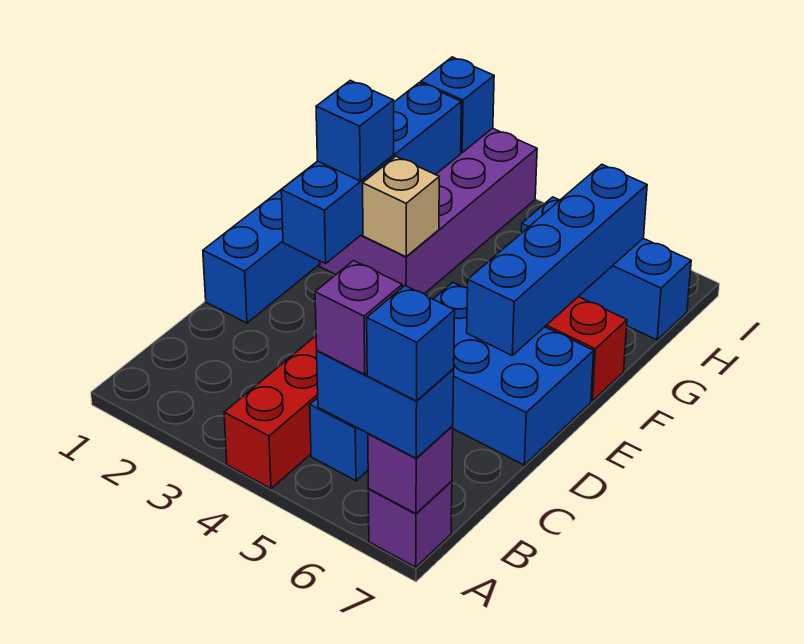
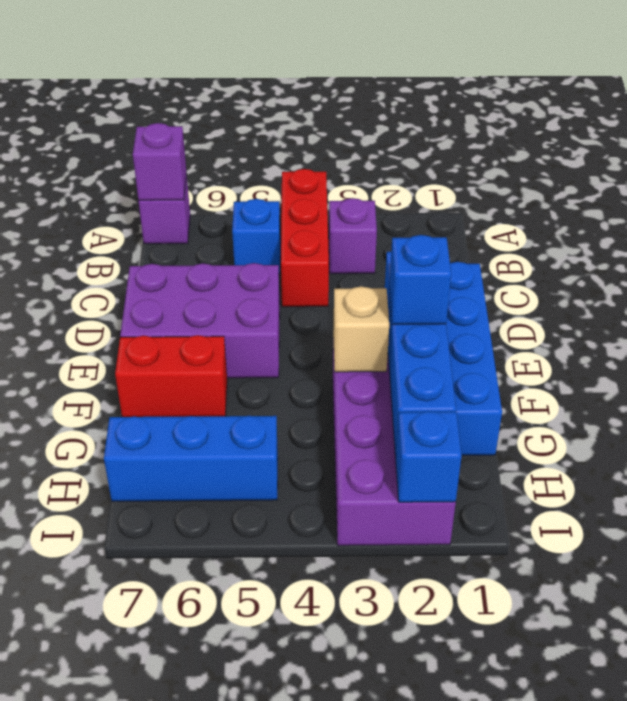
blue 1x2 brick [317,351,454,458] -> none
purple 1x1 brick [315,261,402,375] -> purple 1x1 brick moved to [329,198,377,274]
blue 1x1 brick [367,286,455,401] -> none
blue 2x3 brick [433,282,594,465] -> purple 2x3 brick [120,263,280,378]
blue 1x4 brick [467,165,647,355] -> none

